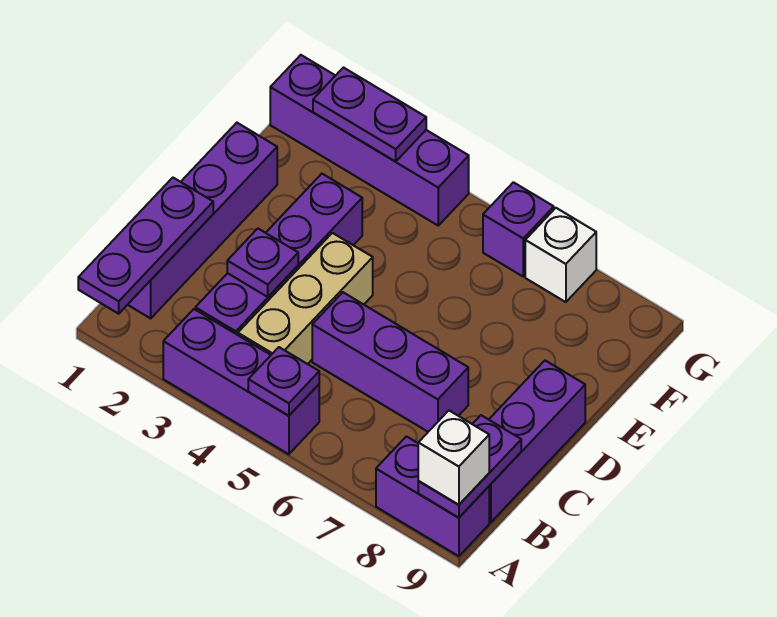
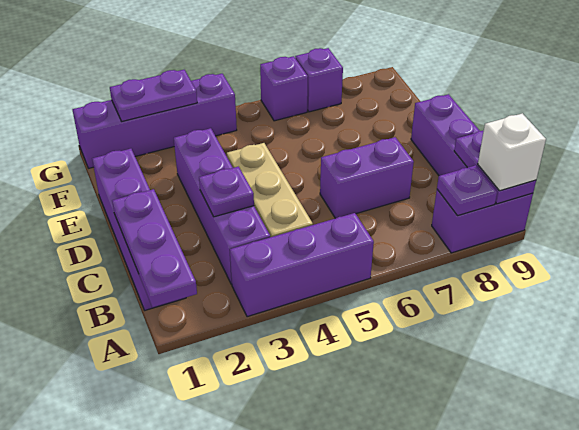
purple 1x1 plate [248,347,319,416] -> purple 1x1 plate moved to [437,165,497,216]
purple 1x3 brick [312,292,468,432] -> purple 1x2 brick [320,137,414,218]
white 1x1 brick [525,208,596,302] -> purple 1x1 brick [295,48,343,112]

